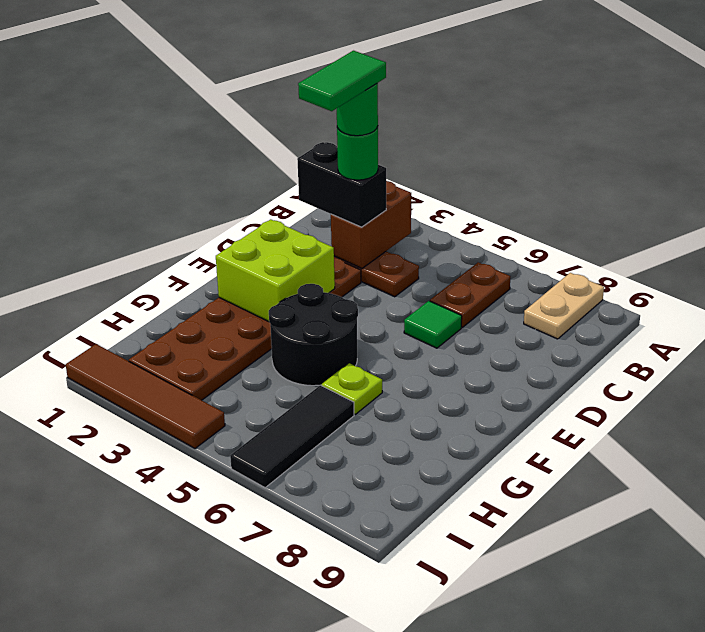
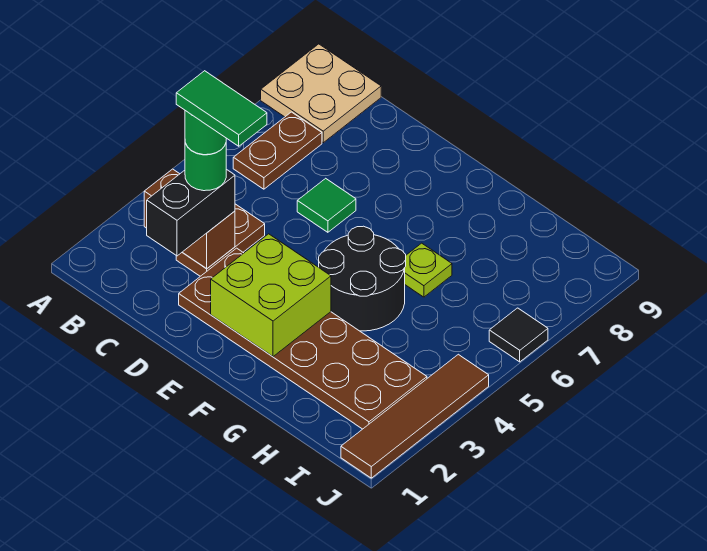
tan 1x2 plate [524,273,604,339] -> tan 2x2 plate [261,44,381,143]
brown 1x2 plate [430,262,510,327] -> brown 1x2 plate turned to [233,112,322,189]
black 1x3 tile [230,385,354,488] -> black 1x1 tile [489,308,548,362]

